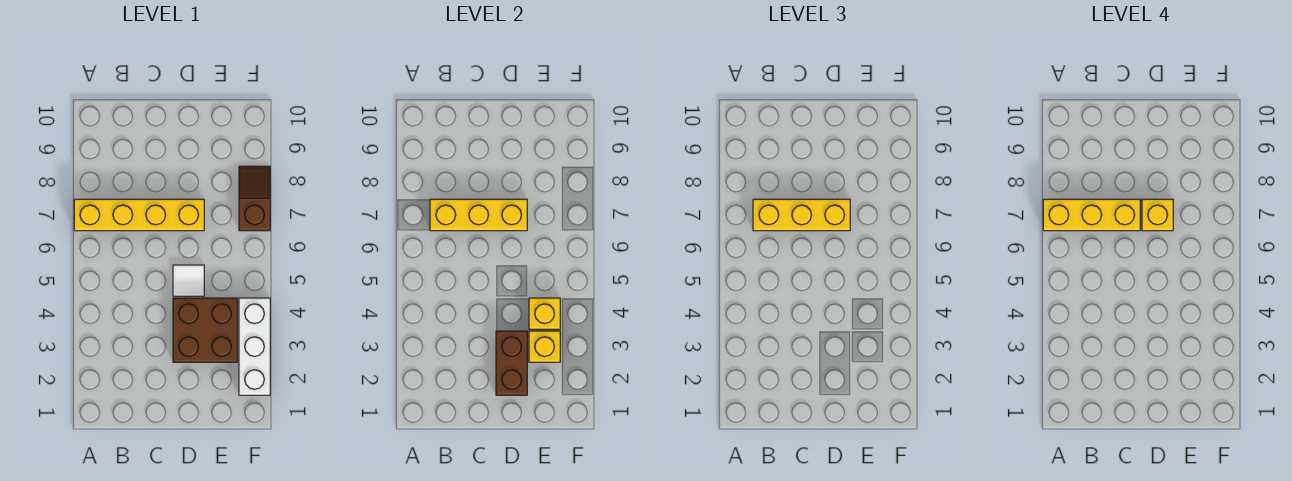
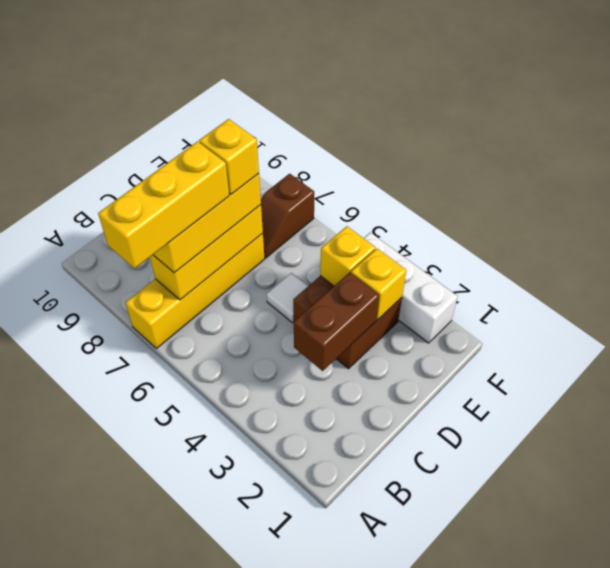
brown 1x2 brick [496,331,527,395] -> brown 1x2 brick turned to [294,272,379,371]
brown 1x2 slope [239,166,270,231] -> brown 1x2 slope turned to [261,174,314,258]

